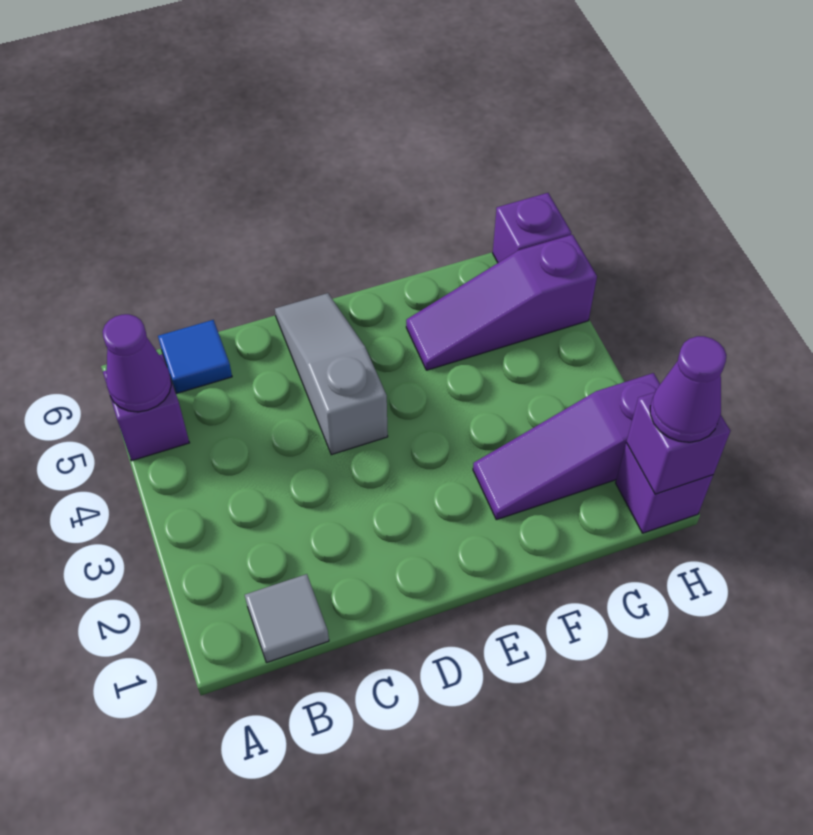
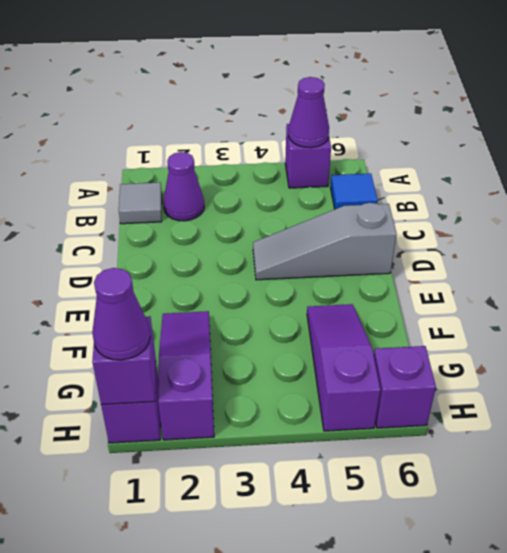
none -> purple 1x1 cone [163,152,204,221]
grey 1x3 slope [275,293,388,455] -> grey 1x3 slope turned to [253,203,397,280]

